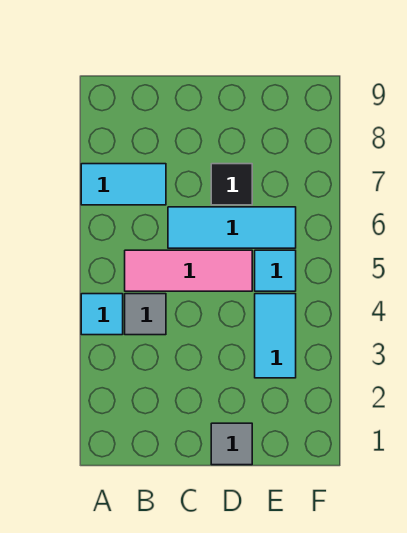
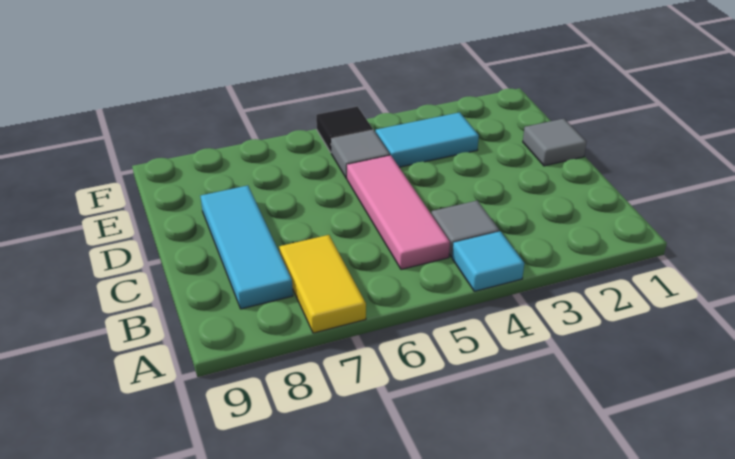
cyan 1x2 tile [81,164,166,205] -> yellow 1x2 tile [279,235,366,333]
cyan 1x3 tile [168,207,296,248] -> cyan 1x3 tile moved to [201,186,293,309]
black 1x1 tile [211,164,252,205] -> black 1x1 tile moved to [316,106,373,152]
cyan 1x1 tile [255,250,296,291] -> grey 1x1 tile [331,130,390,179]

